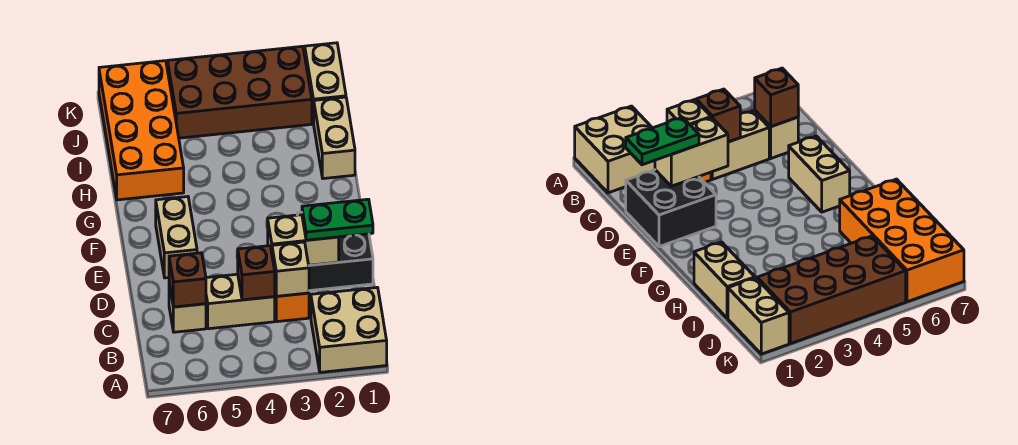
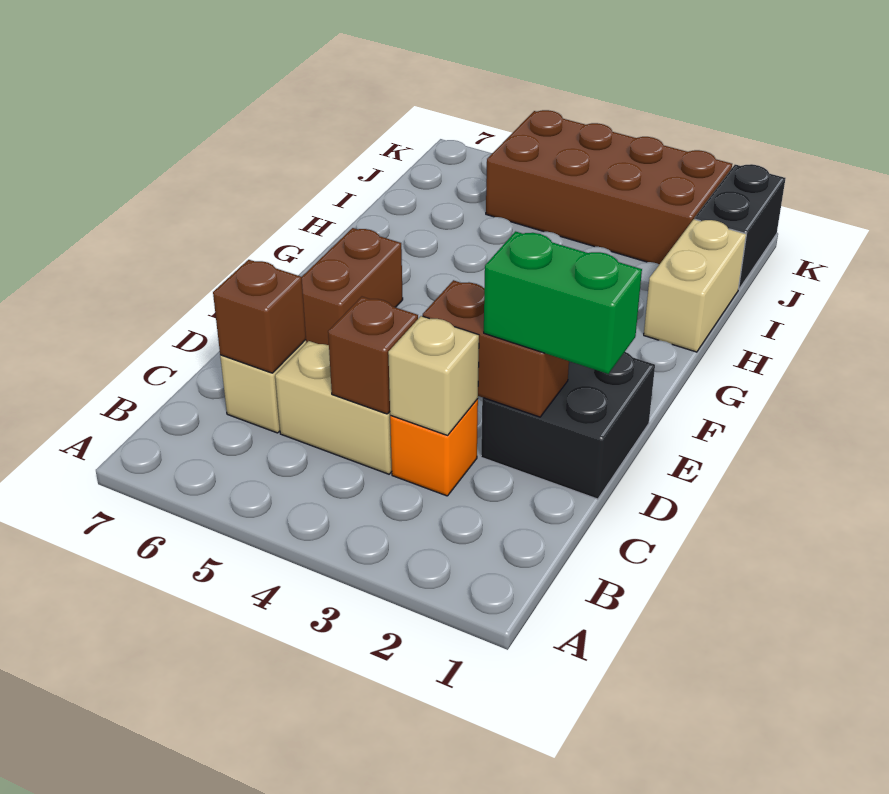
tan 2x2 brick [311,287,387,372] -> none
green 1x2 plate [302,199,373,240] -> green 1x2 brick [484,232,642,374]
tan 1x2 brick [268,215,339,265] -> brown 1x2 brick [423,280,569,417]
tan 1x2 brick [156,197,197,278] -> brown 1x2 brick [302,228,403,345]
orange 2x4 brick [99,61,184,200] -> none
tan 1x2 brick [305,43,346,124] -> black 1x2 brick [695,164,785,289]

